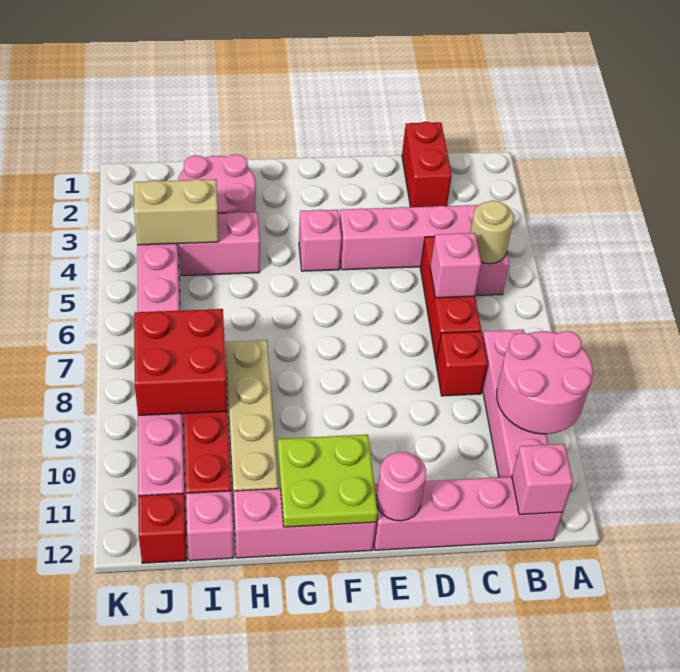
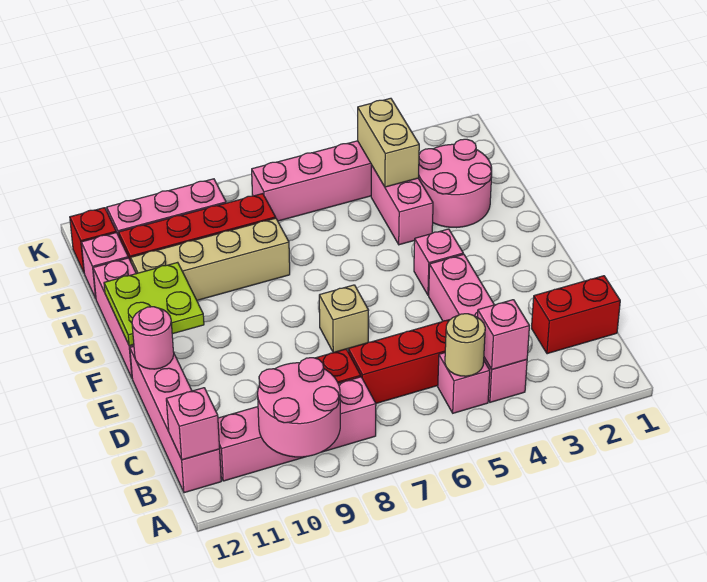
pink 1x1 brick [430,233,481,298] -> pink 1x1 brick moved to [477,300,529,369]
none -> tan 1x1 brick [319,285,369,353]
red 2x2 brick [134,309,227,416] -> none

